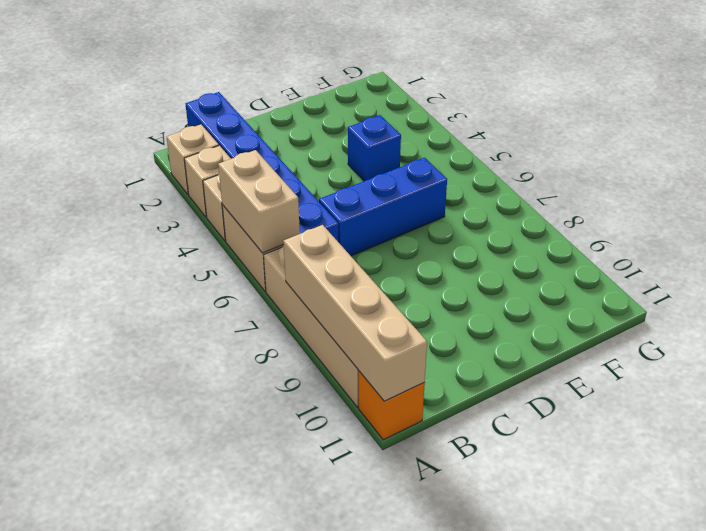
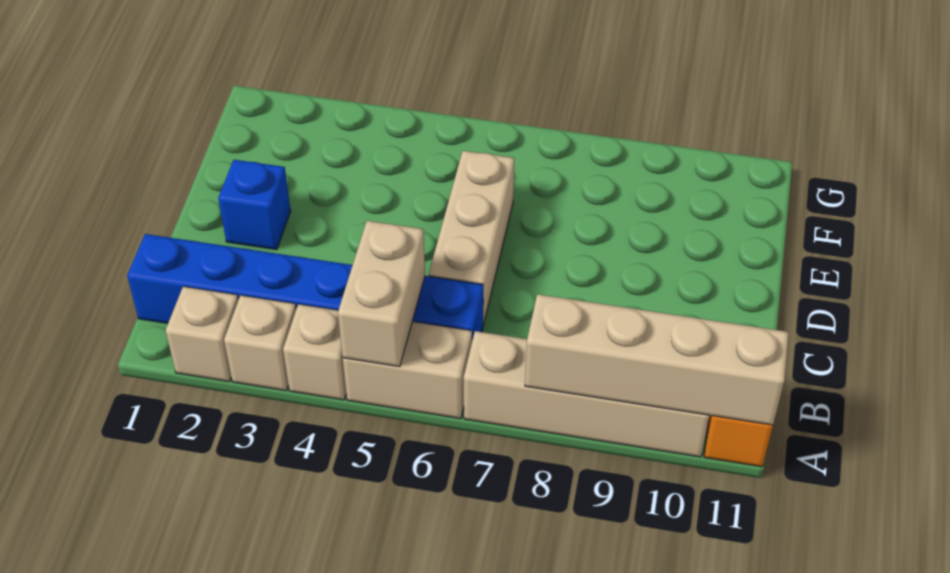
tan 1x2 brick [218,150,300,253] -> tan 1x2 brick turned to [338,221,425,367]
blue 1x3 brick [319,158,447,256] -> tan 1x3 brick [429,151,514,325]
blue 1x1 brick [348,115,401,181] -> blue 1x1 brick moved to [218,160,291,250]

